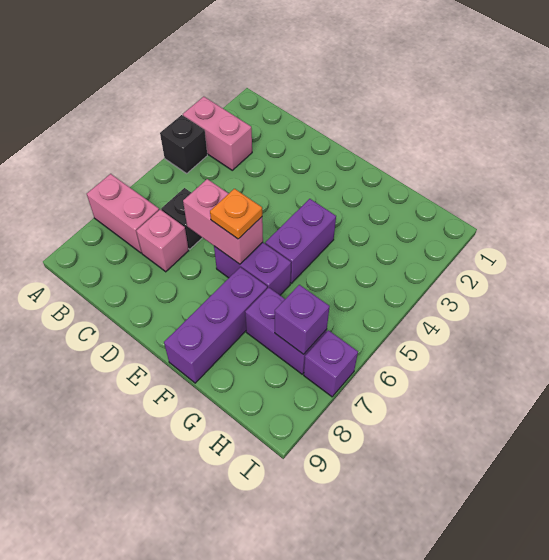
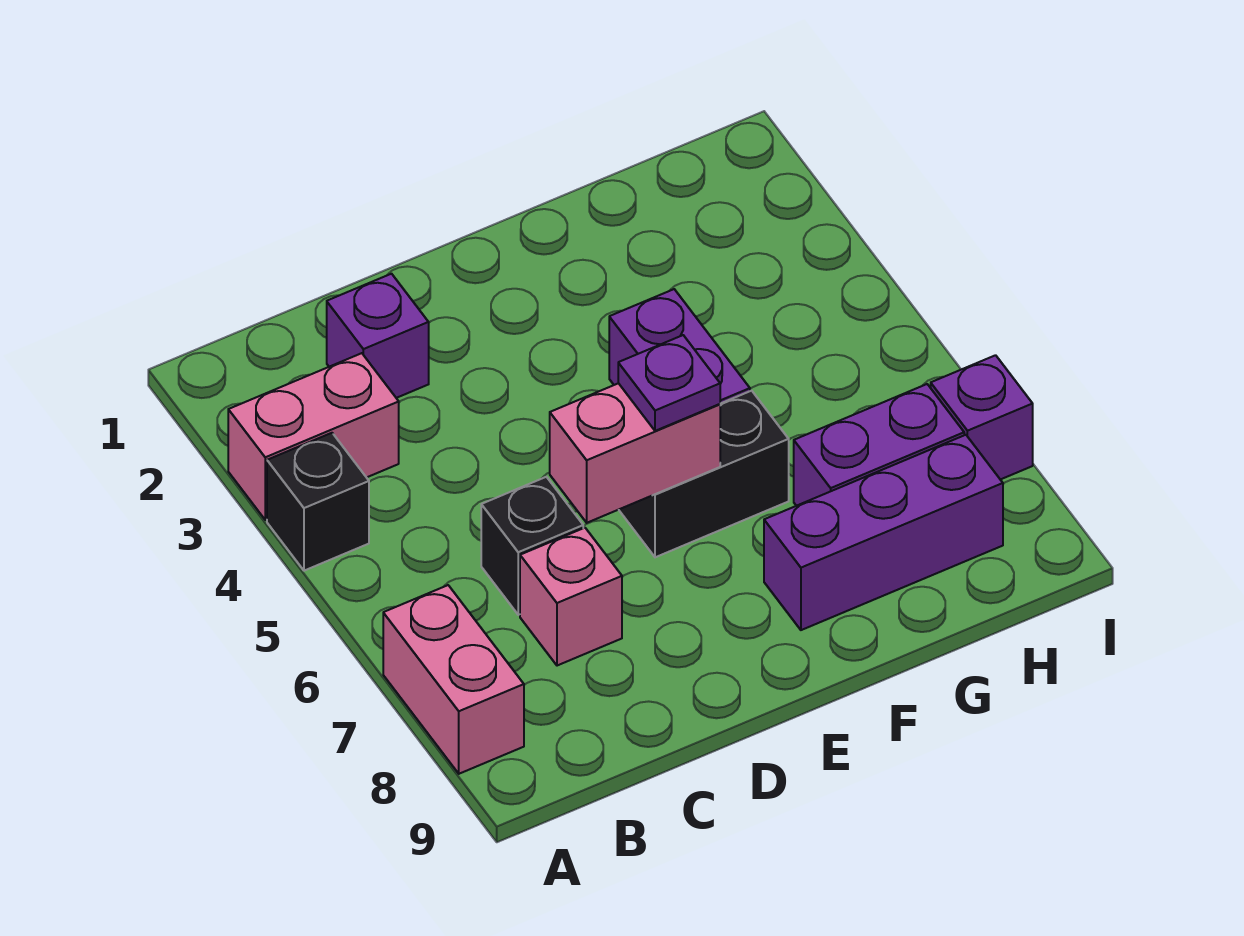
pink 1x2 brick [87,174,159,253] -> pink 1x2 brick turned to [383,585,524,774]
purple 1x2 brick [214,242,291,295] -> black 1x2 brick [619,391,789,557]
orange 1x1 plate [210,189,262,239] -> purple 1x1 plate [618,335,720,431]
purple 1x3 brick [164,267,267,383] -> purple 1x3 brick turned to [764,435,1003,630]
purple 1x1 brick [275,285,330,354] -> purple 1x1 brick moved to [327,274,429,398]

